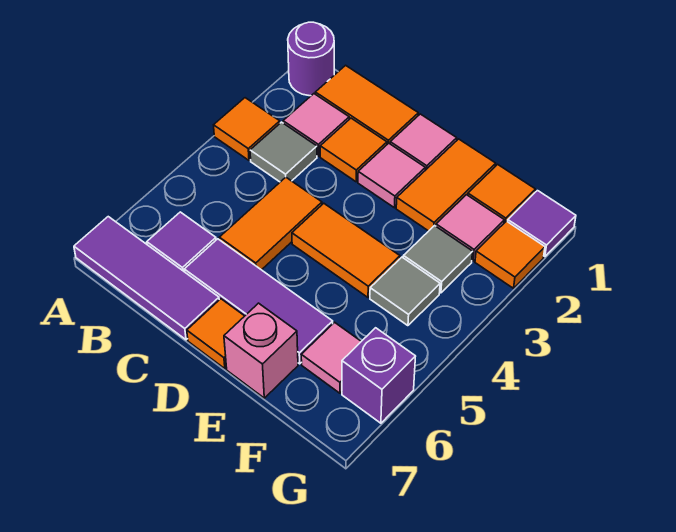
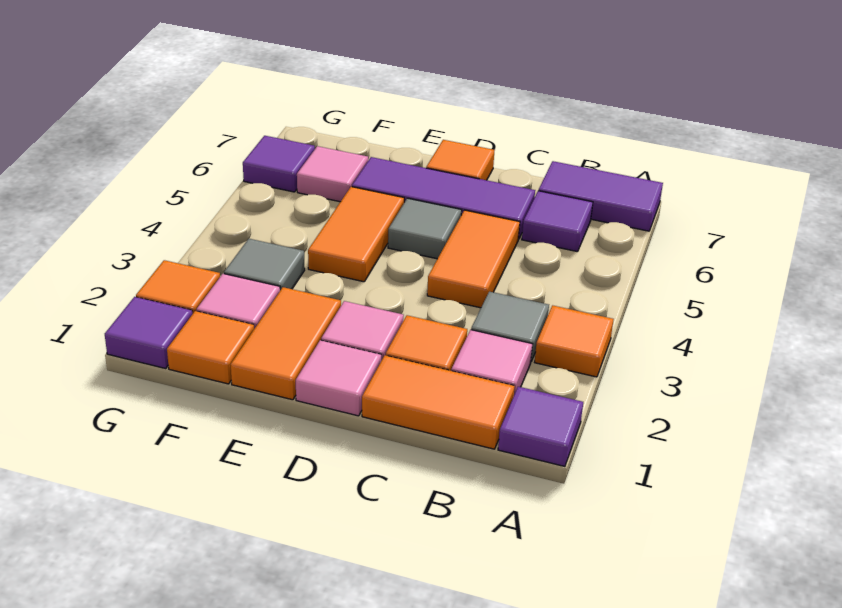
purple 1x1 round brick [288,22,334,96] -> purple 1x1 tile [498,387,583,466]
purple 1x3 tile [74,217,219,340] -> purple 1x2 tile [539,161,663,231]
orange 1x2 tile [292,203,400,297] -> orange 1x2 tile turned to [308,187,404,282]
pink 1x1 brick [224,303,298,398] -> none
grey 1x1 tile [370,257,440,326] -> grey 1x1 tile moved to [388,198,462,259]
purple 1x1 brick [342,328,416,423] -> purple 1x1 tile [243,136,315,192]

